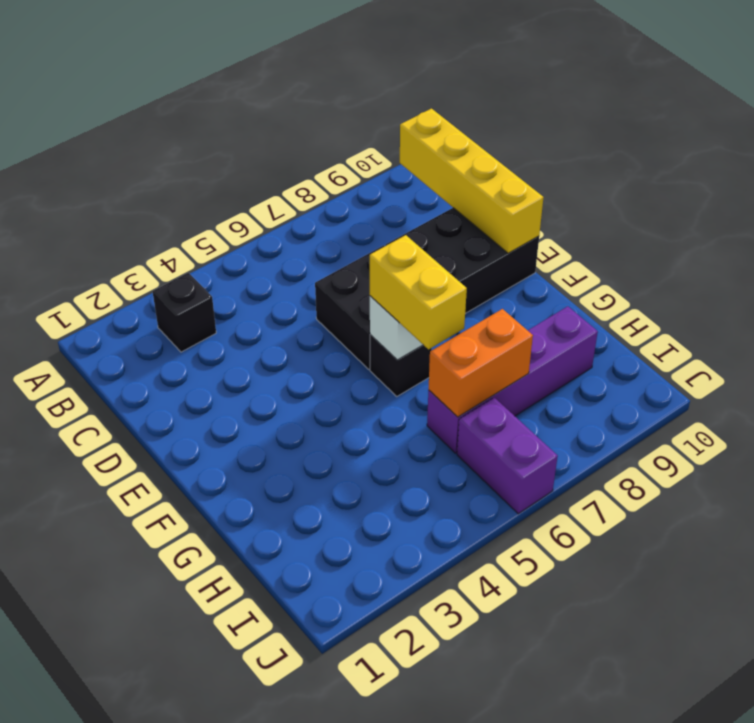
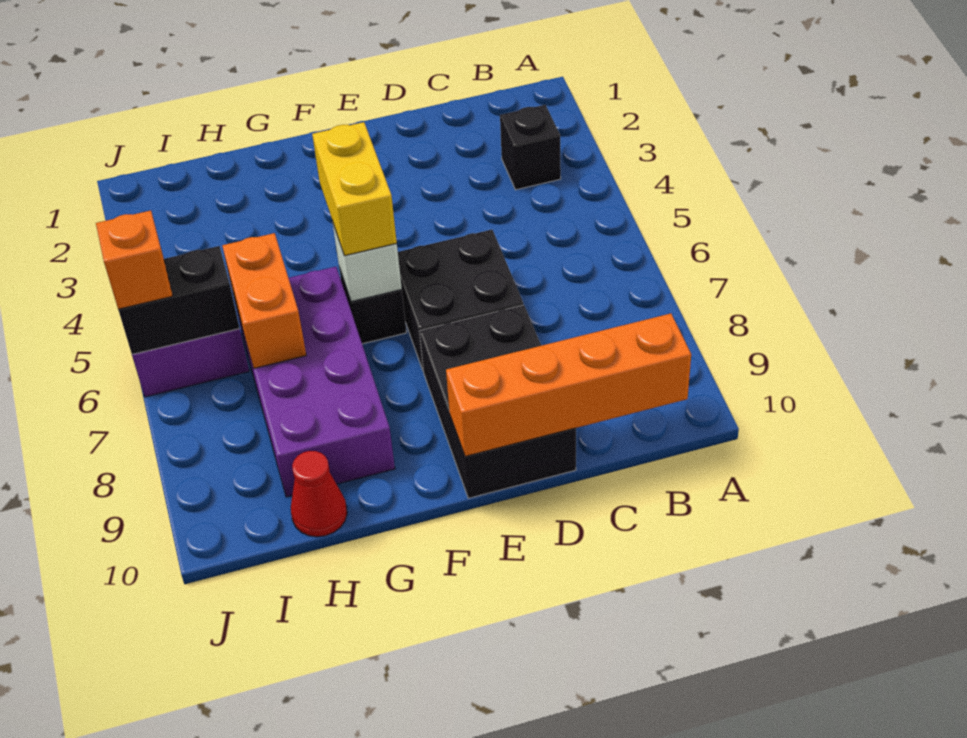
yellow 1x4 brick [400,109,544,253] -> orange 1x4 brick [446,313,691,456]
yellow 1x2 brick [370,235,467,349] -> yellow 1x2 brick turned to [312,122,397,256]
purple 1x4 brick [427,306,598,453] -> purple 2x4 brick [233,267,395,497]
none -> red 1x1 cone [291,451,347,537]
none -> black 1x2 brick [119,246,240,354]
none -> orange 1x1 brick [96,211,173,310]

